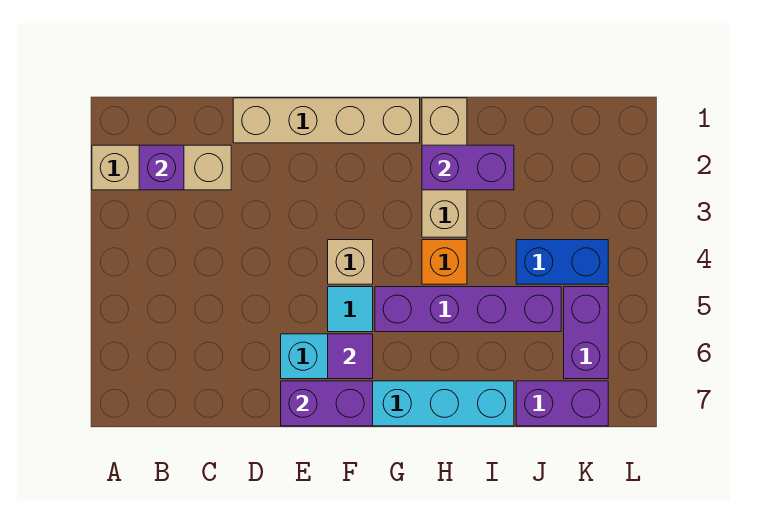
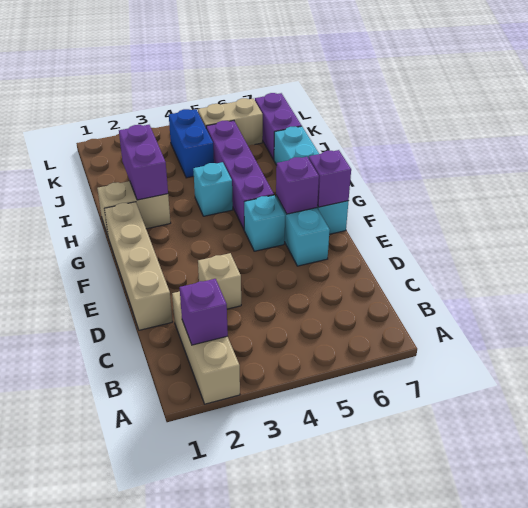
purple 1x2 brick [281,381,373,426] -> purple 1x1 brick [309,150,351,207]
tan 1x1 brick [328,240,373,284] -> tan 1x1 brick moved to [198,253,241,309]
cyan 1x1 tile [328,287,373,332] -> cyan 1x1 brick [244,195,285,251]
purple 1x1 tile [328,334,373,379] -> purple 1x1 brick [276,157,319,214]
tan 1x3 brick [422,98,467,237] -> tan 1x2 brick [97,181,171,235]
orange 1x1 brick [422,240,467,284] -> cyan 1x1 brick [193,162,233,216]
purple 1x2 brick [564,287,608,379] -> tan 1x2 brick [198,98,263,146]

